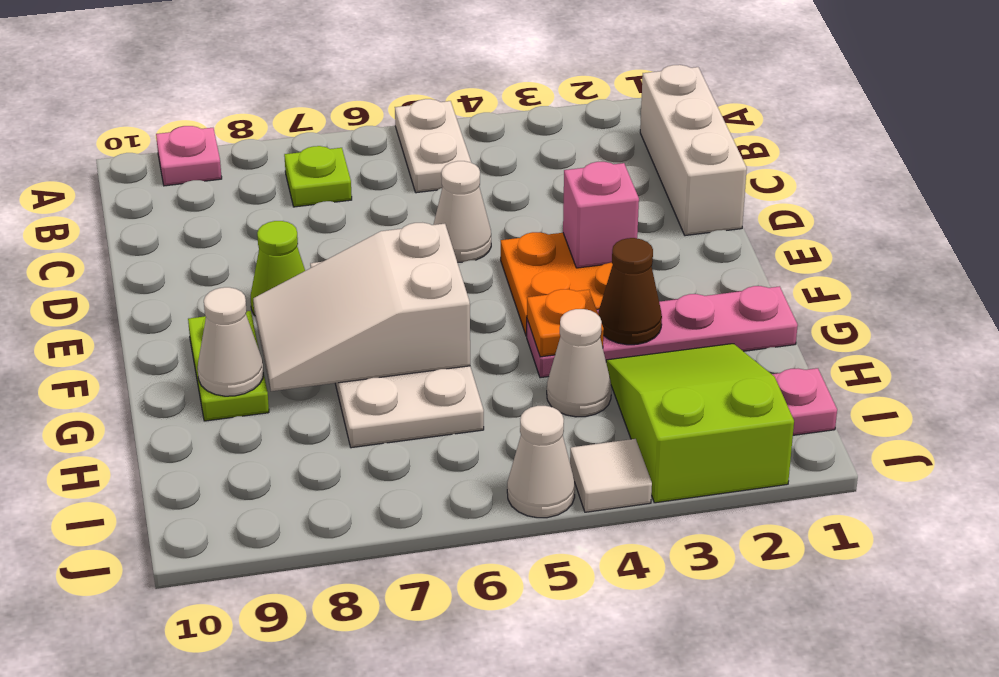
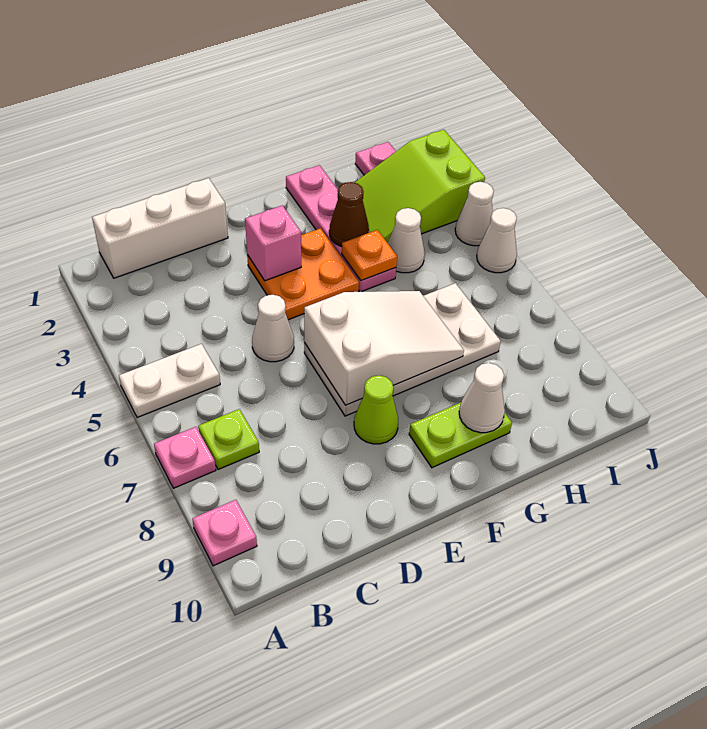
none -> pink 1x1 plate [154,427,216,488]
white 2x3 slope [253,223,470,391] -> white 2x3 slope turned to [304,291,464,405]
white 1x1 tile [570,439,652,512] -> white 1x1 cone [455,182,494,246]

